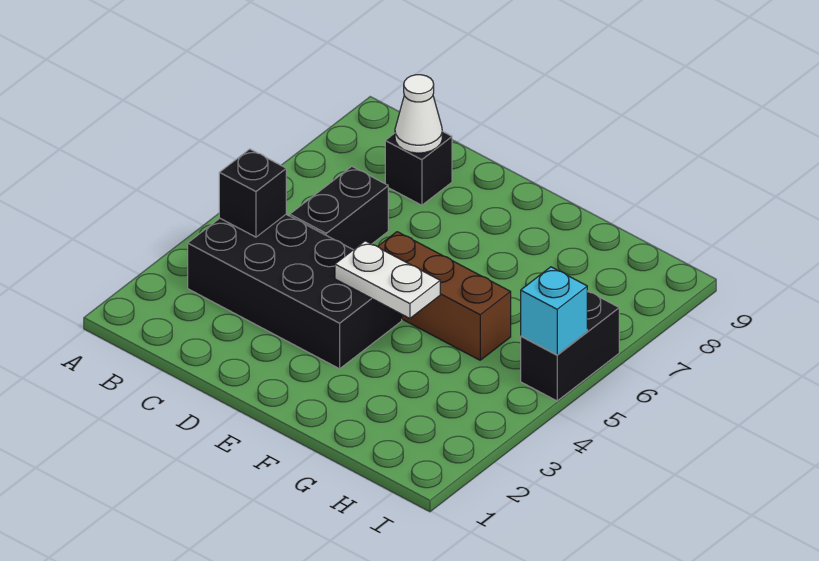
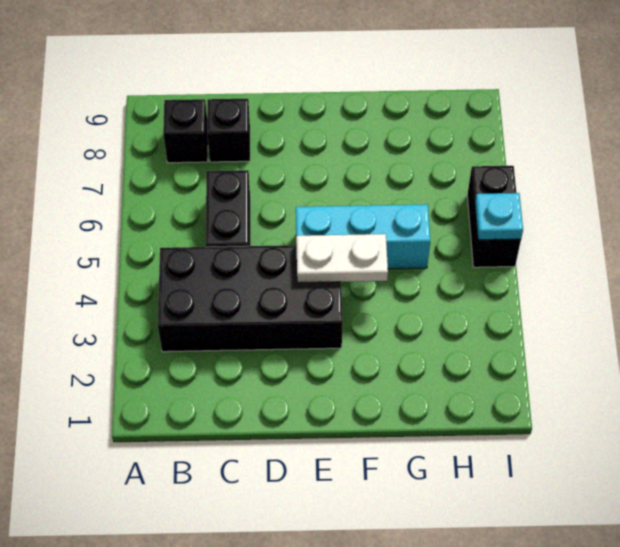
black 1x1 brick [219,149,286,237] -> black 1x1 brick moved to [163,99,208,163]
white 1x1 cone [395,75,442,153] -> none
brown 1x3 brick [378,232,511,360] -> cyan 1x3 brick [296,204,430,269]
cyan 1x1 brick [521,267,587,355] -> cyan 1x1 plate [475,193,523,240]

